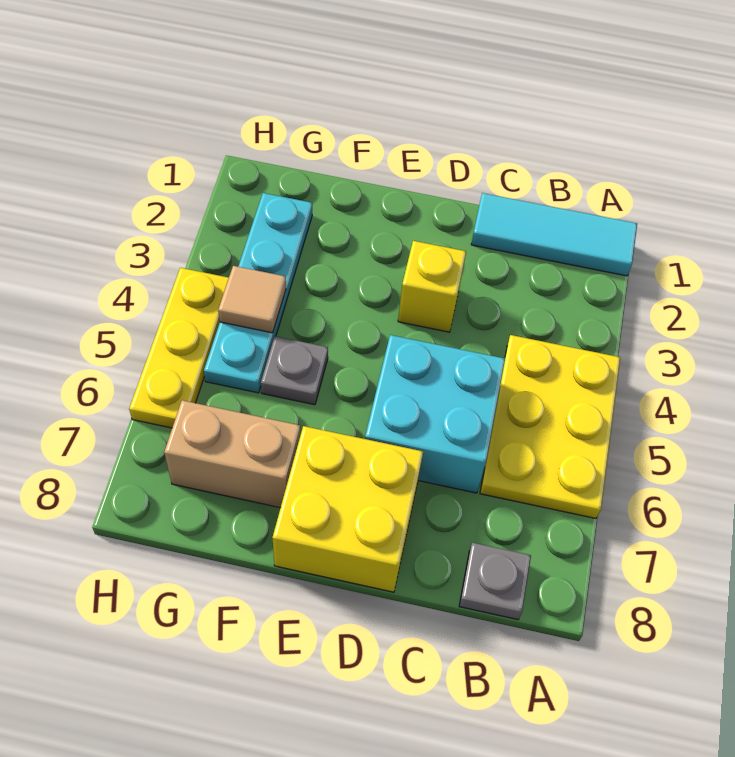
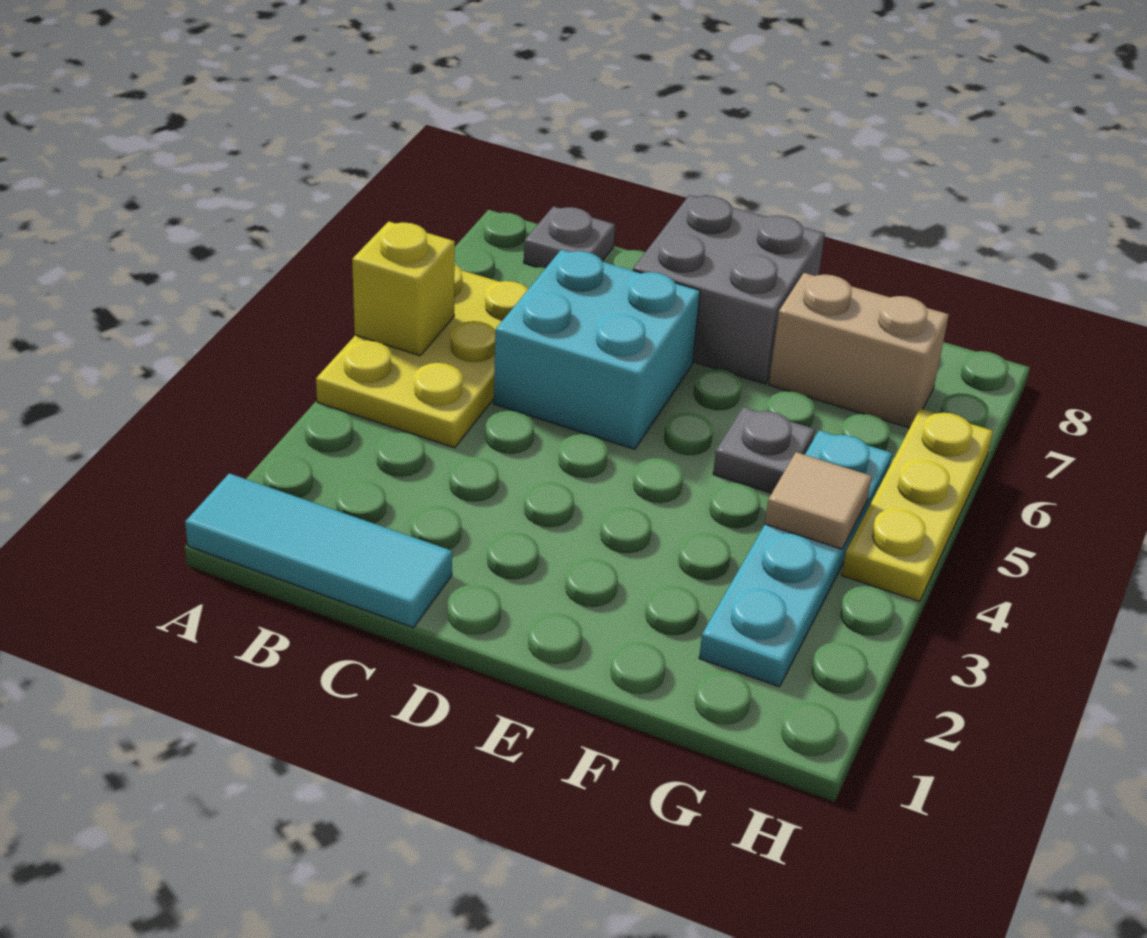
yellow 1x1 brick [398,241,466,332] -> yellow 1x1 brick moved to [352,221,455,356]
yellow 2x2 brick [273,426,423,592] -> grey 2x2 brick [633,195,825,384]

